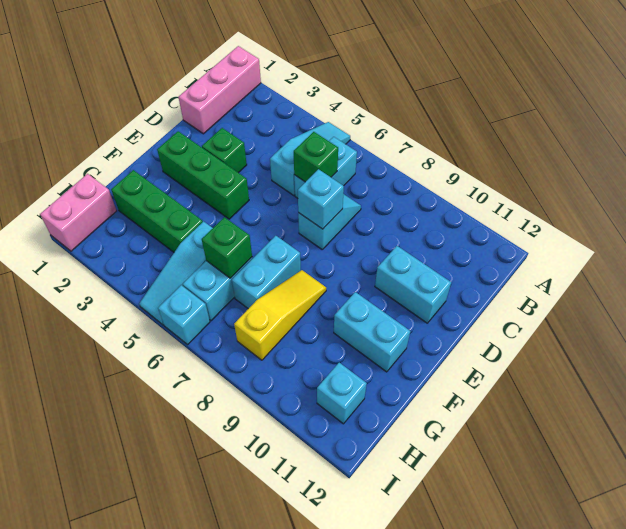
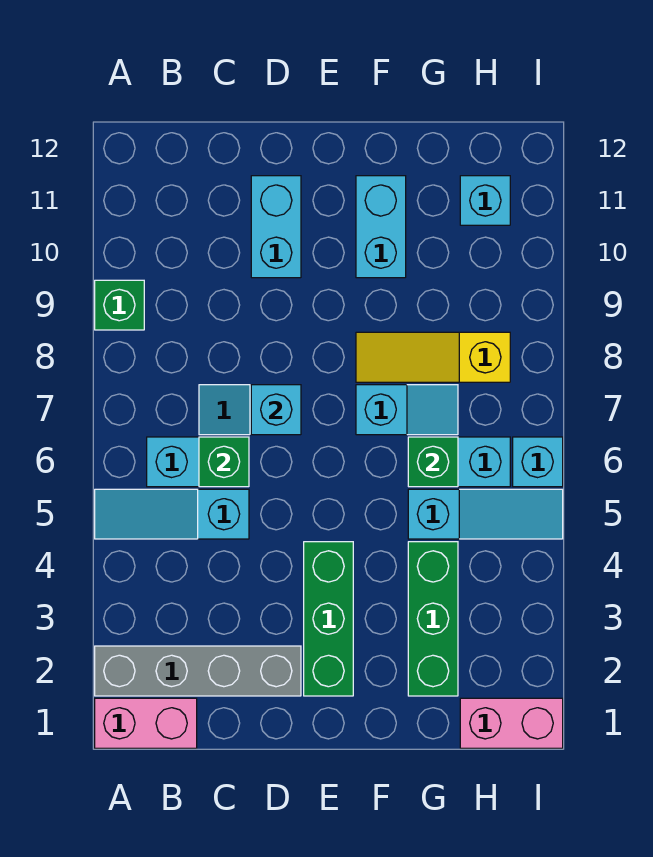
pink 1x3 brick [178,46,261,134] -> pink 1x2 brick [95,698,197,748]
none -> grey 1x4 brick [95,646,301,696]
green 1x1 brick [202,128,247,173] -> green 1x1 brick moved to [95,280,144,330]
cyan 1x2 brick [232,236,301,309] -> cyan 1x2 slope [356,385,458,435]

